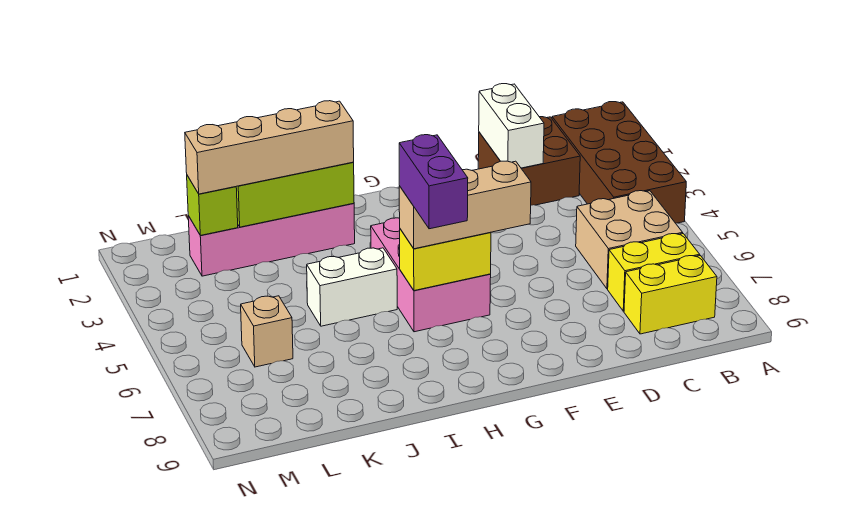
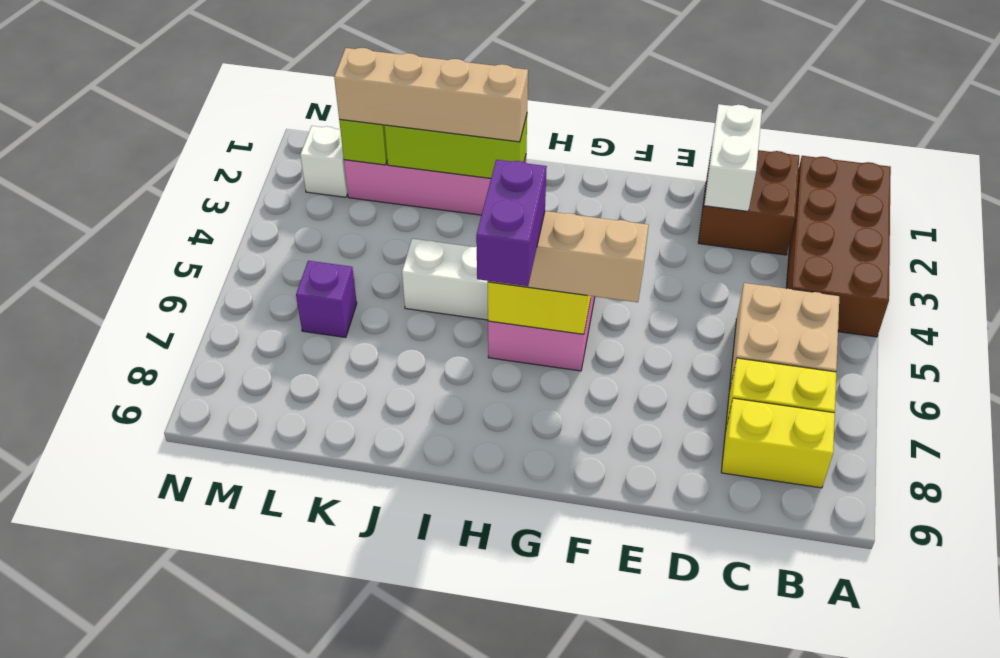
tan 1x1 brick [241,296,293,367] -> purple 1x1 brick [296,261,357,337]
none -> white 1x1 brick [300,126,348,197]

